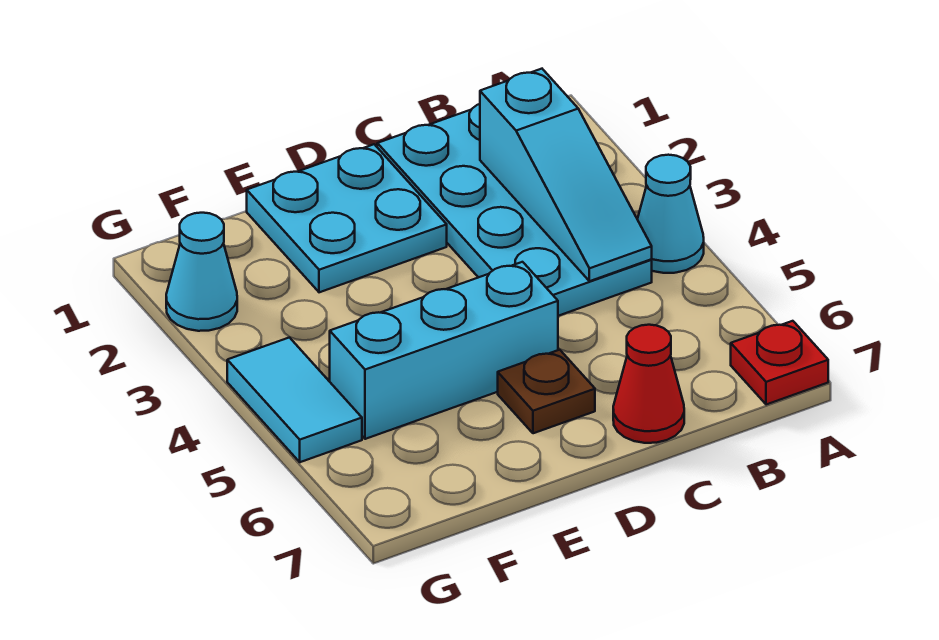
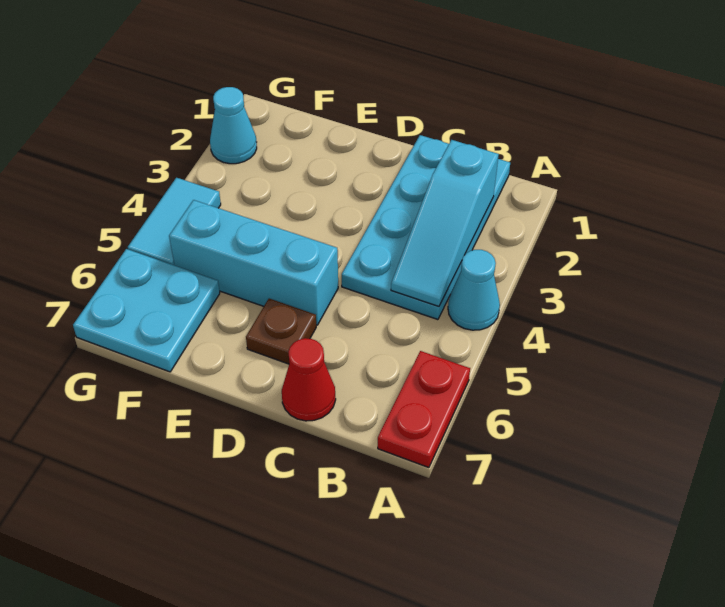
red 1x1 plate [731,321,828,405] -> red 1x2 plate [378,351,470,468]
cyan 2x2 plate [247,144,447,292] -> cyan 2x2 plate moved to [73,249,220,372]

